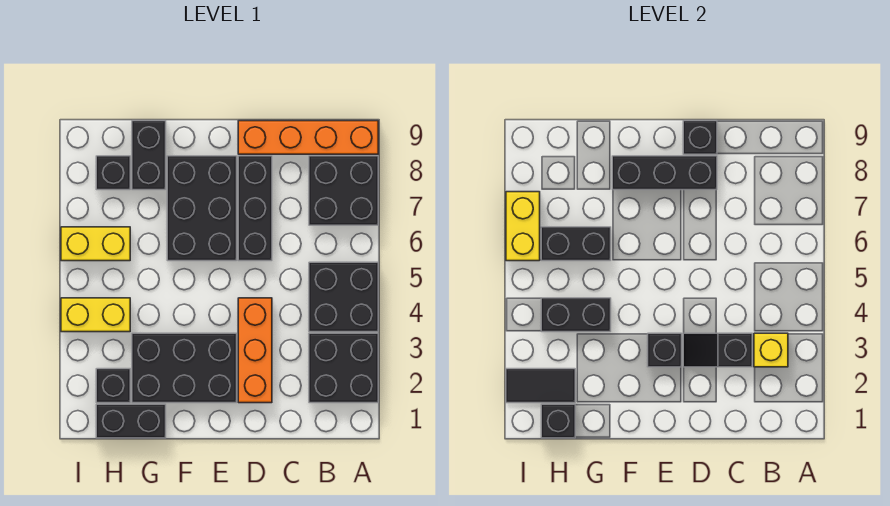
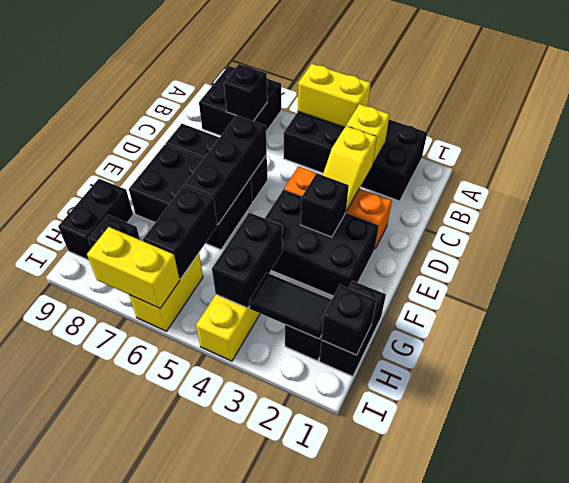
none -> yellow 1x2 brick [298,64,371,128]
orange 1x4 brick [238,121,378,154] -> none
black 1x2 slope [683,333,752,367] -> yellow 1x2 slope [323,126,377,211]
black 1x3 brick [612,156,717,190] -> black 1x3 brick moved to [184,115,267,225]
black 1x1 brick [683,121,717,154] -> black 1x1 brick moved to [224,64,267,121]
black 2x3 brick [132,333,237,403] -> black 2x3 brick turned to [265,190,379,296]
black 1x2 brick [132,121,166,190] -> black 1x2 brick turned to [58,179,133,260]
black 1x2 tile [506,369,575,403] -> black 1x2 tile turned to [249,273,332,339]

